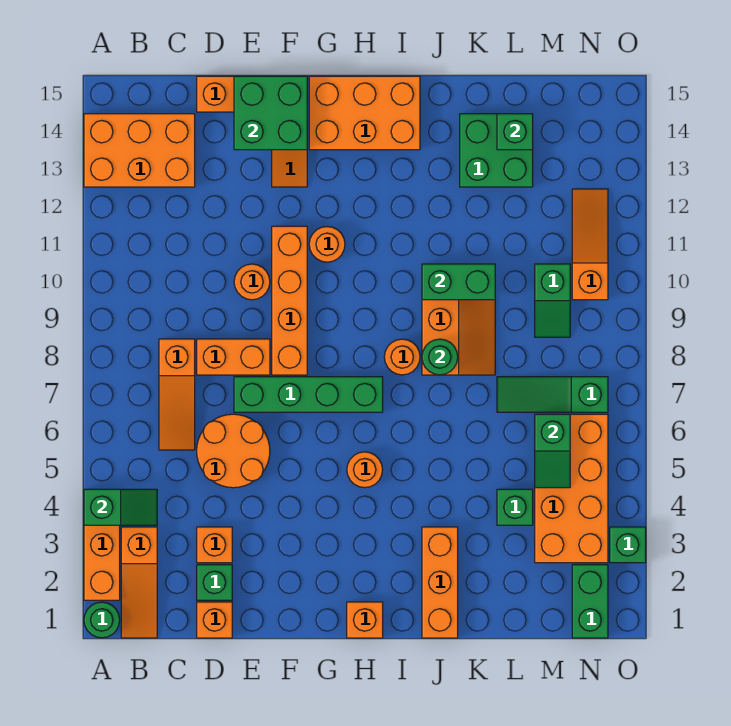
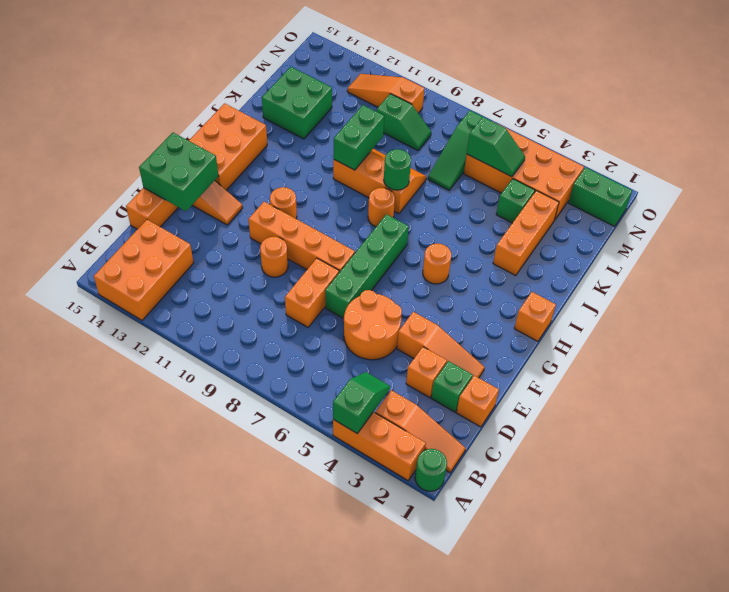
orange 1x3 slope [159,339,195,450] -> orange 1x3 slope moved to [397,312,485,378]
orange 1x3 brick [422,527,458,638] -> orange 1x3 brick turned to [493,191,559,276]
green 1x1 brick [497,114,533,150] -> none
green 1x1 brick [610,527,646,563] -> none

